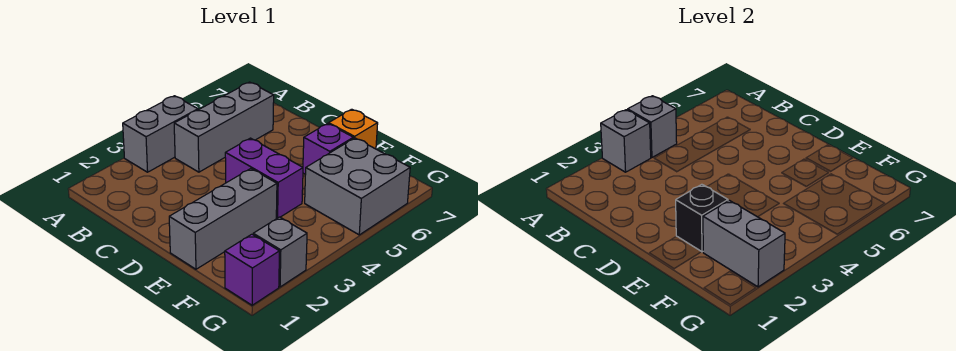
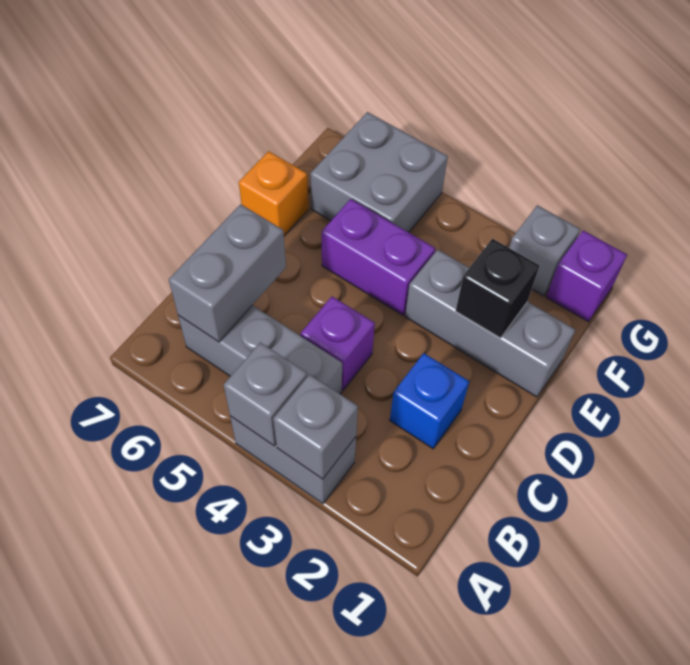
none -> blue 1x1 brick [390,353,469,449]
purple 1x2 brick [225,138,303,218] -> purple 1x2 brick turned to [322,199,435,315]
purple 1x1 brick [303,124,353,174] -> purple 1x1 brick moved to [301,297,375,390]
grey 1x2 brick [703,200,785,287] -> grey 1x2 brick moved to [169,204,286,342]

